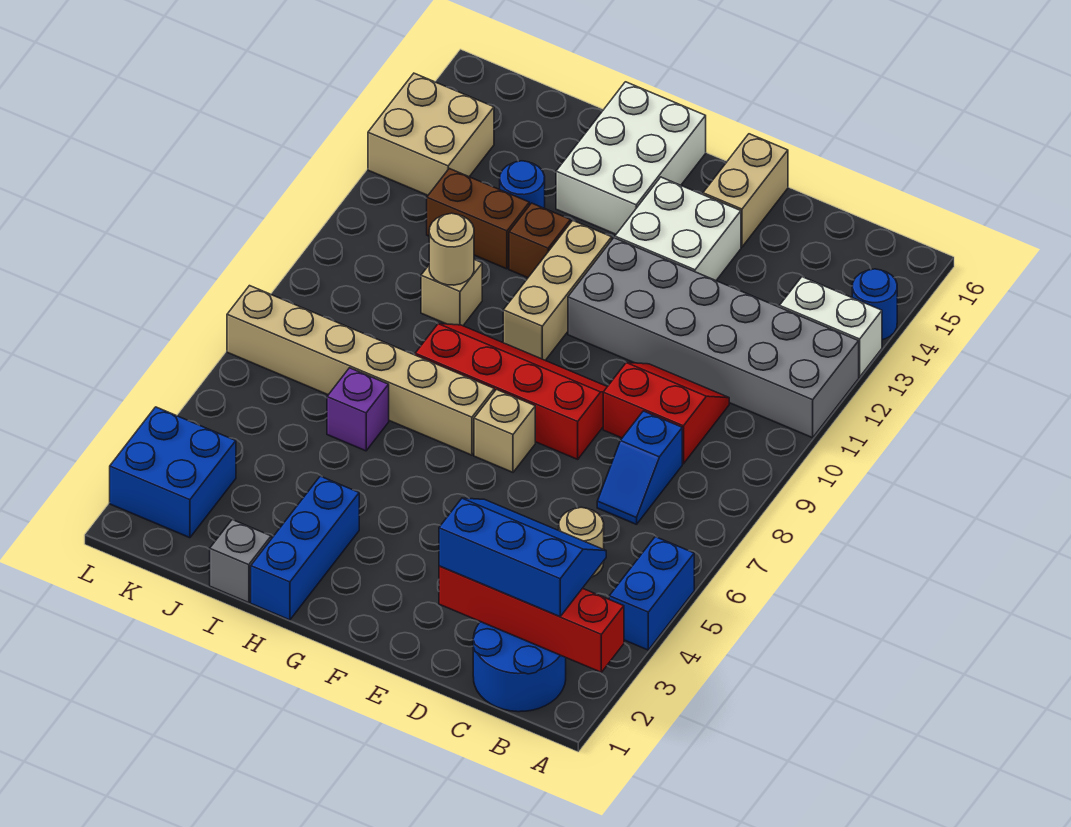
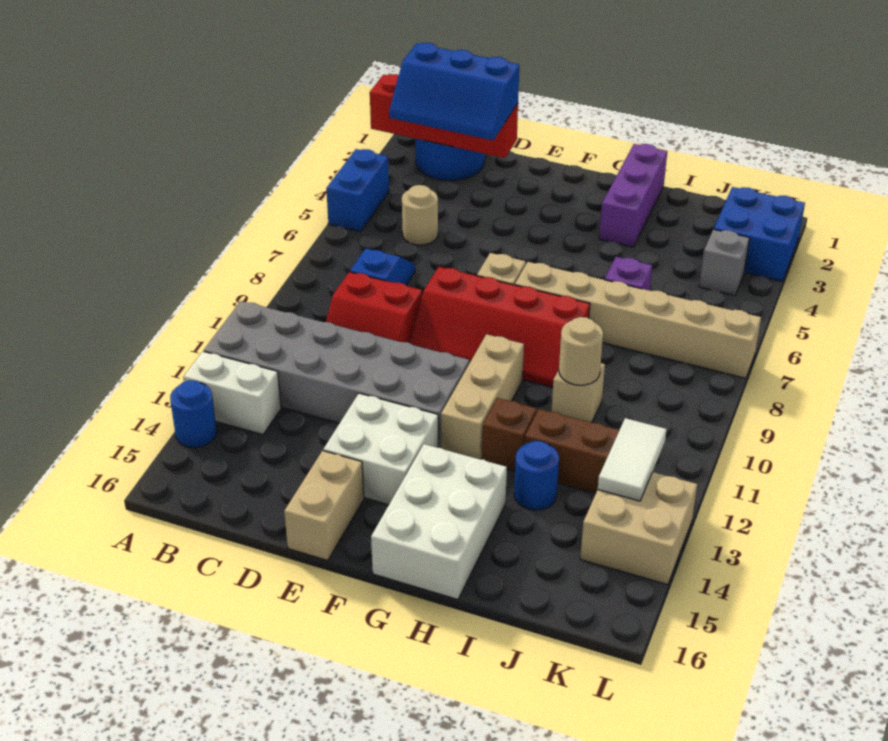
blue 1x3 brick [251,476,359,620] -> purple 1x3 brick [599,144,667,247]
grey 1x1 brick [210,520,271,603] -> grey 1x1 brick moved to [699,229,750,295]
none -> white 1x2 tile [598,418,667,501]

